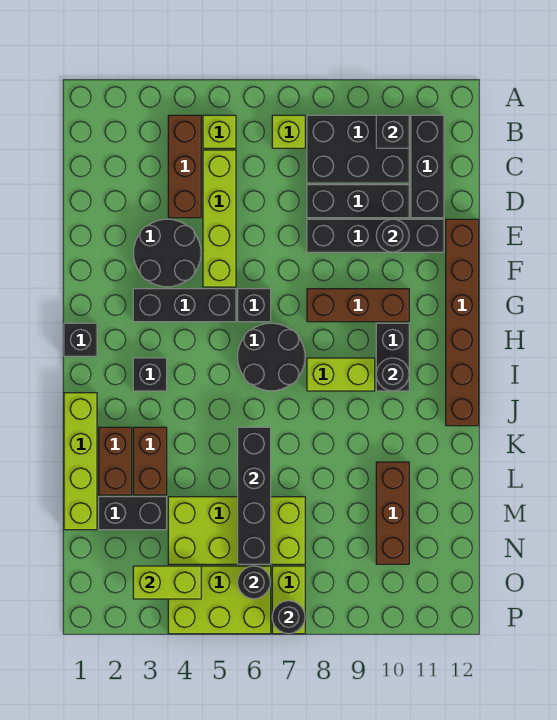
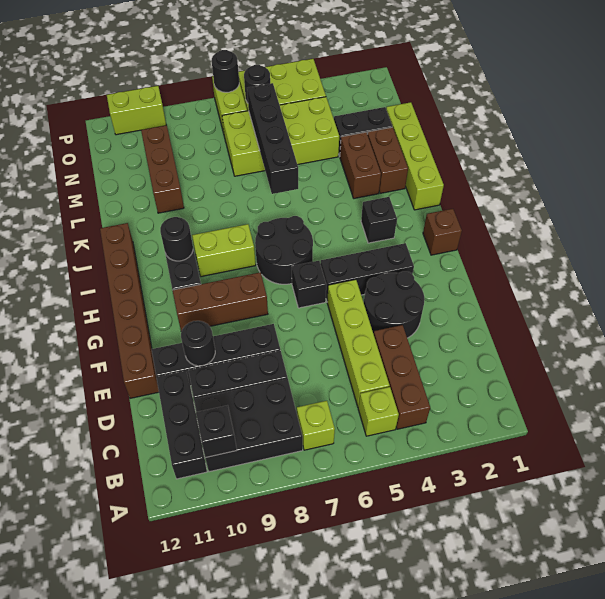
black 1x1 brick [64,323,97,356] -> brown 1x1 brick [423,209,462,255]
lime 1x2 brick [133,566,201,599] -> lime 1x2 brick moved to [107,86,166,135]

